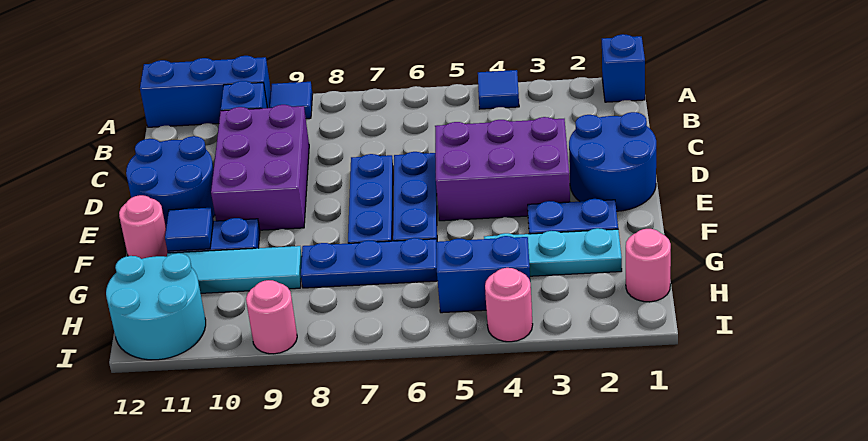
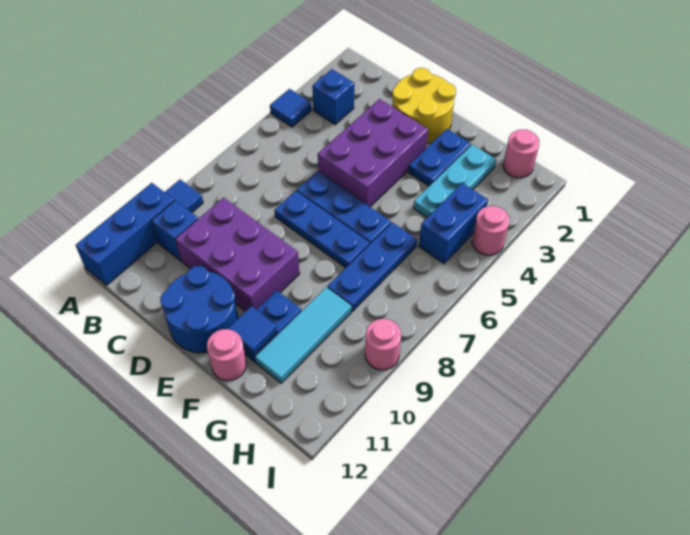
blue 1x1 brick [602,34,645,102] -> blue 1x1 brick moved to [312,69,354,124]
blue 2x2 round brick [569,112,656,211] -> yellow 2x2 round brick [392,68,456,143]
cyan 2x2 round brick [106,253,206,360] -> none

